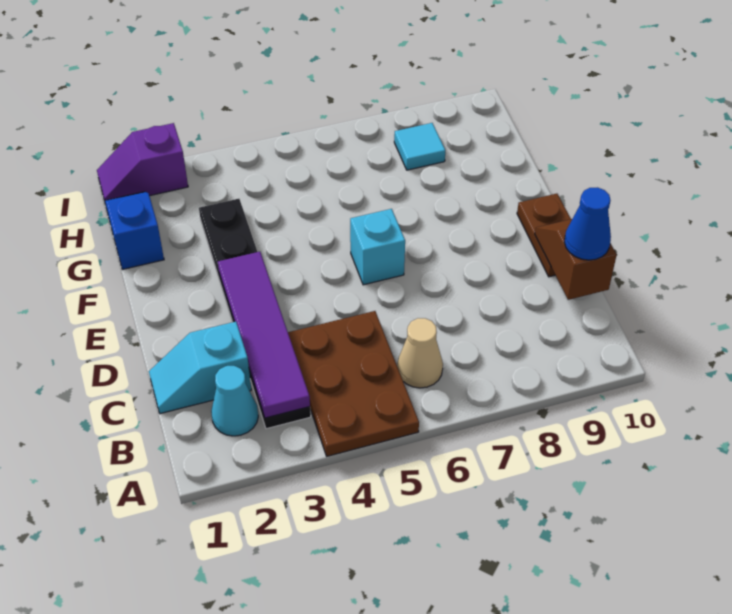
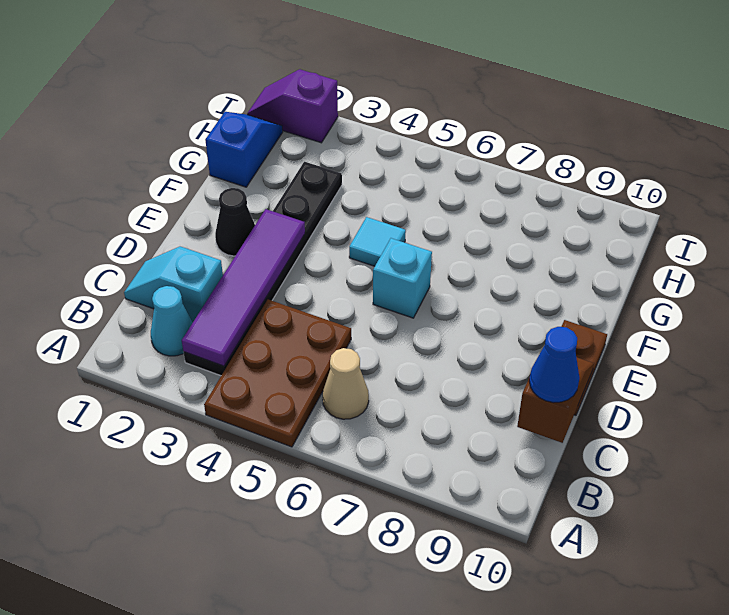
none -> black 1x1 cone [215,188,255,256]
cyan 1x1 tile [394,123,445,170] -> cyan 1x1 tile moved to [349,217,406,266]

